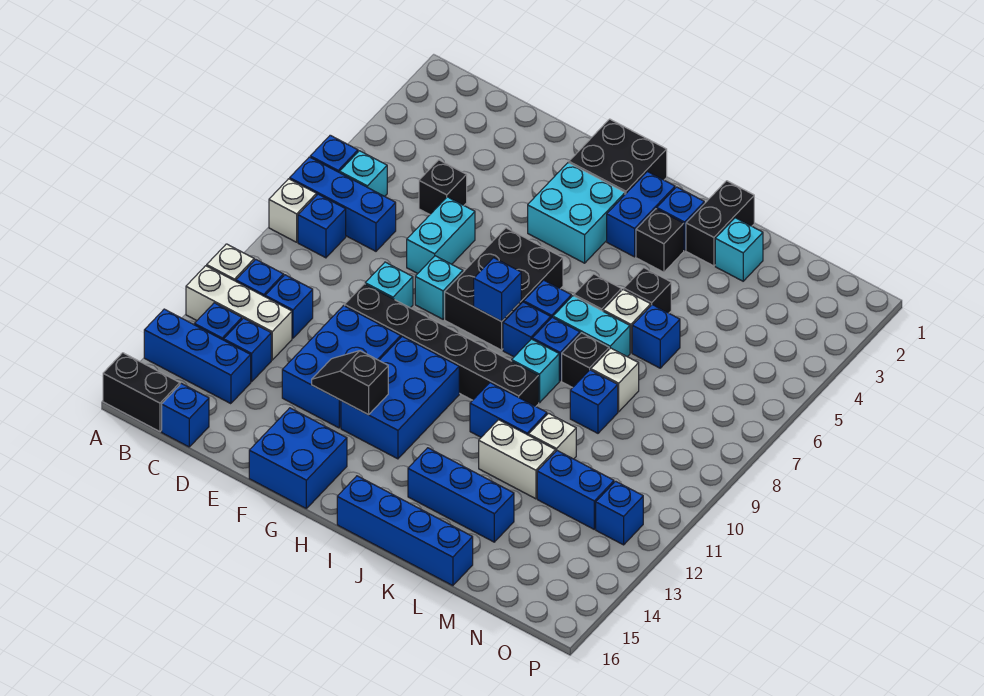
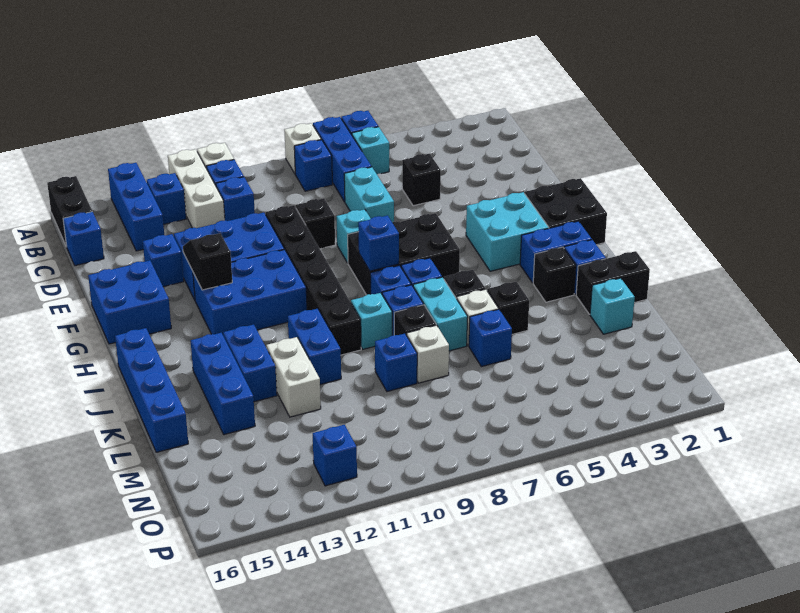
blue 1x1 brick [224,318,271,382] -> blue 1x1 brick moved to [143,234,184,287]
cyan 1x2 brick [407,197,475,273] -> cyan 1x2 brick turned to [344,167,394,222]
cyan 1x1 brick [365,262,413,308] -> black 1x1 brick [296,198,335,249]
white 1x1 brick [529,413,576,459] -> none
blue 1x2 brick [537,451,614,529] -> blue 1x2 brick moved to [223,324,277,402]

